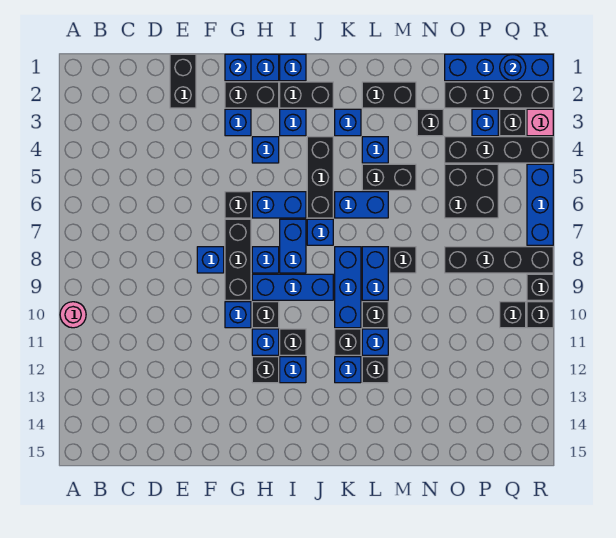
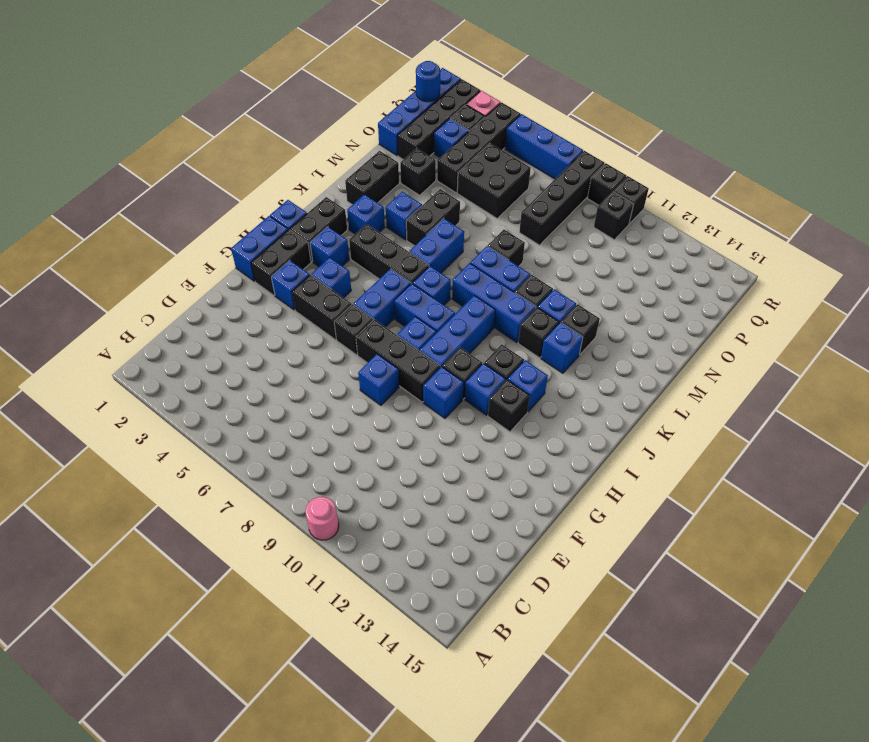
black 1x2 brick [170,54,196,108] -> black 1x2 brick moved to [292,275,352,340]
blue 1x1 brick [225,54,251,81] -> none

